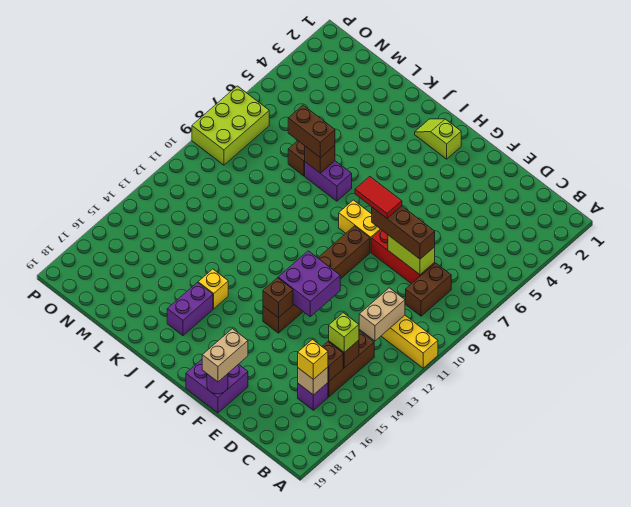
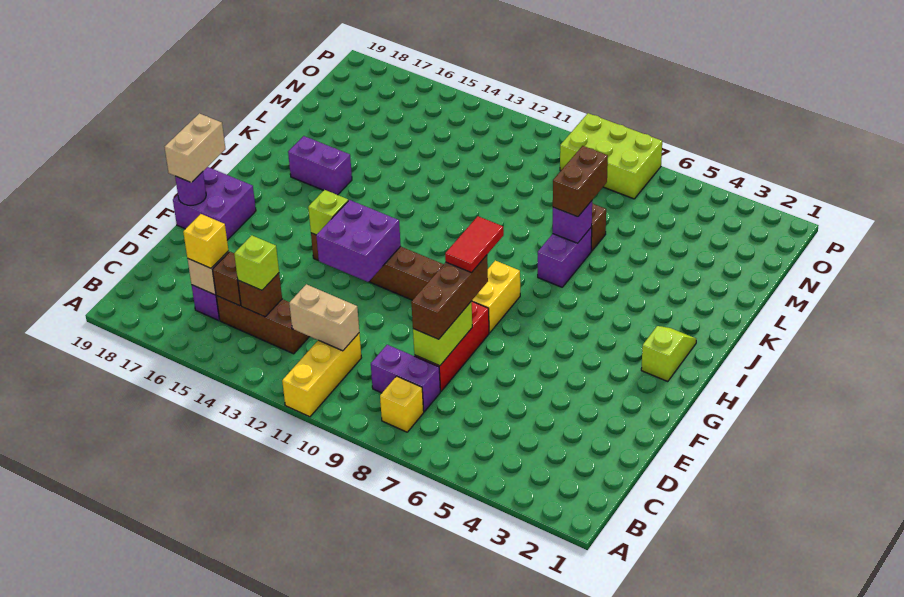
brown 1x2 brick [406,263,451,316] -> purple 1x2 brick [371,345,440,412]
tan 1x2 brick [202,329,248,382] -> tan 1x2 brick turned to [165,113,225,182]
brown 1x1 brick [263,278,293,318] -> lime 1x1 brick [308,190,348,235]
yellow 1x1 brick [198,269,228,309] -> yellow 1x1 brick moved to [380,376,424,432]
brown 1x1 brick [305,146,335,173] -> purple 1x1 brick [553,201,592,243]

